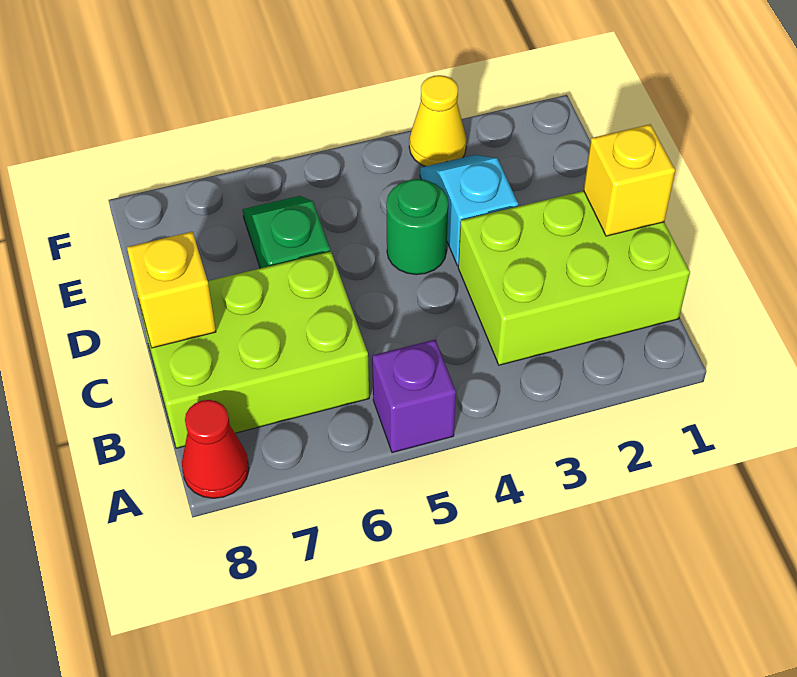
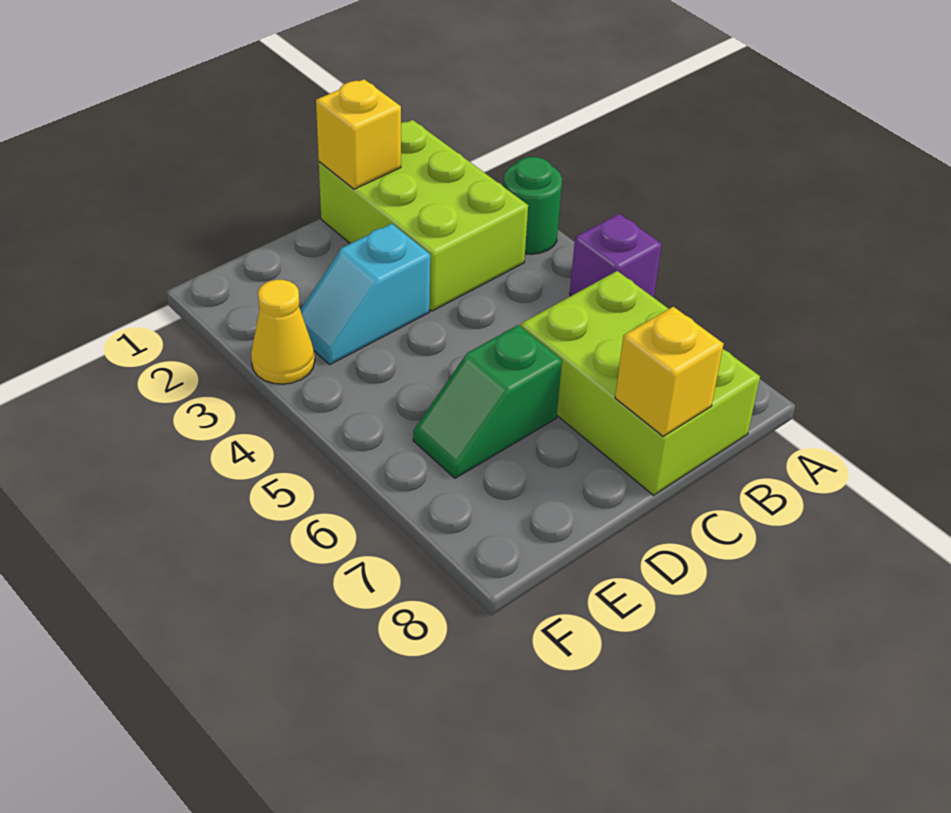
red 1x1 cone [182,400,249,498] -> none
green 1x1 round brick [386,179,448,275] -> green 1x1 round brick moved to [503,157,562,254]

